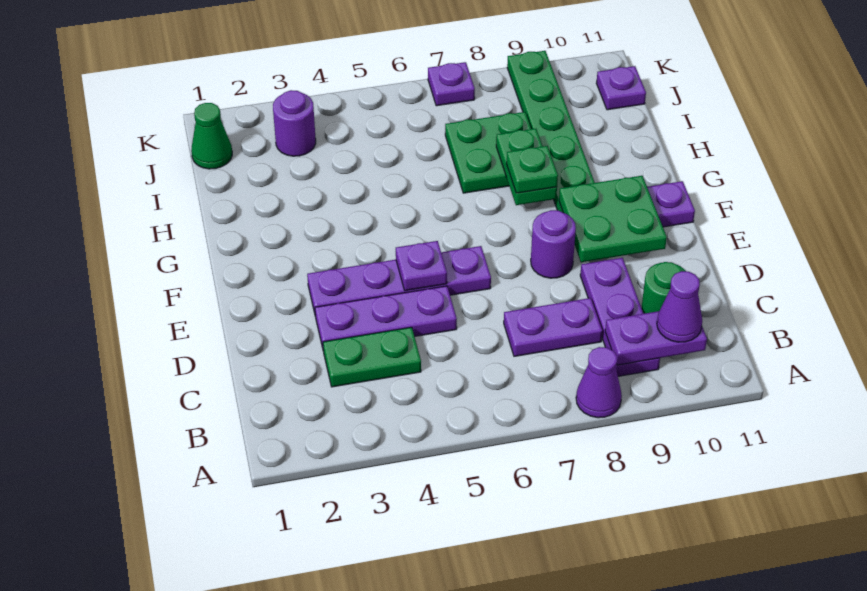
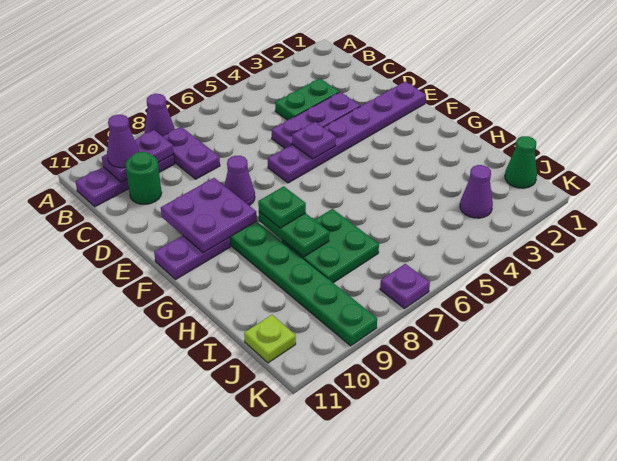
purple 1x3 plate [580,258,660,376] -> purple 1x3 plate turned to [75,155,175,207]
purple 1x2 plate [504,298,602,356] -> purple 1x2 plate turned to [163,127,220,179]
purple 1x4 plate [307,246,491,317] -> purple 1x6 plate [268,82,426,183]
purple 1x1 round brick [531,210,576,278] -> purple 1x1 cone [225,156,255,206]
green 2x2 plate [559,176,667,262] -> purple 2x2 plate [161,178,257,253]
purple 1x1 round brick [273,90,316,156] -> purple 1x1 cone [460,165,493,218]
purple 1x1 plate [596,66,646,110] -> lime 1x1 plate [244,315,296,363]

